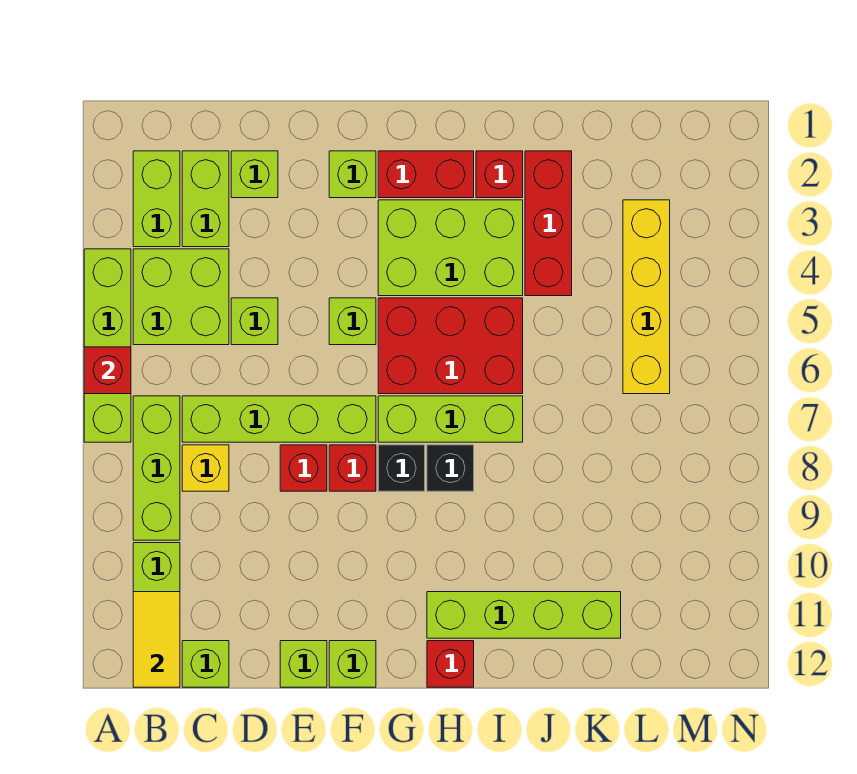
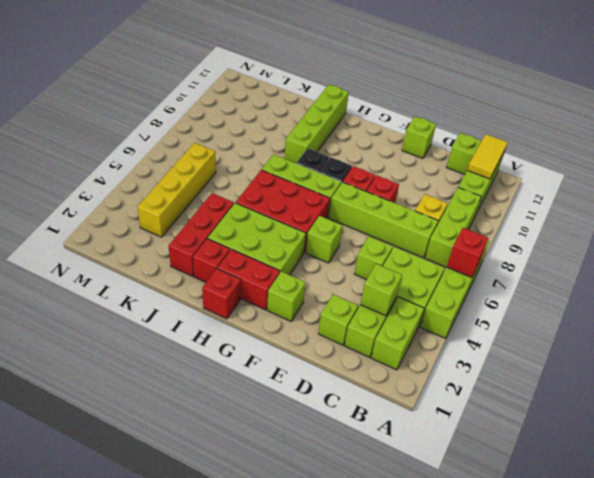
lime 1x1 brick [329,641,376,687] -> lime 1x1 brick moved to [360,264,402,316]
lime 1x4 brick [427,592,621,638] -> lime 1x4 brick turned to [285,85,349,163]
red 1x1 brick [427,641,474,687] -> red 1x1 brick moved to [202,269,241,319]

